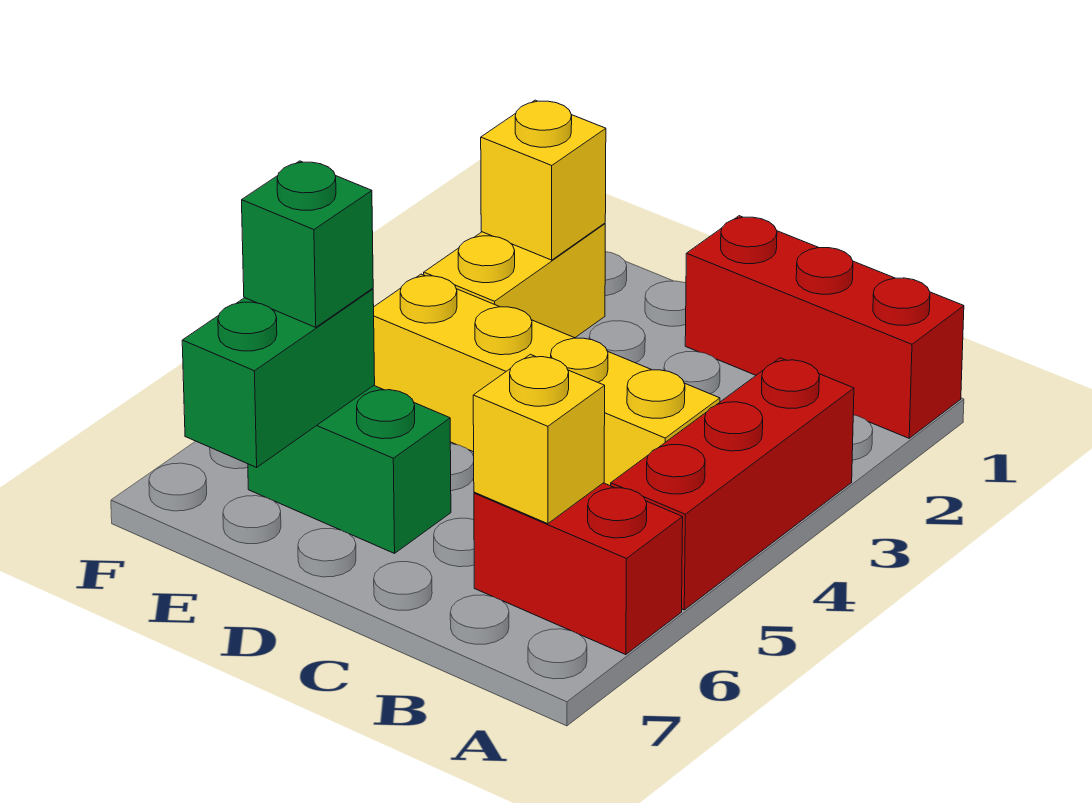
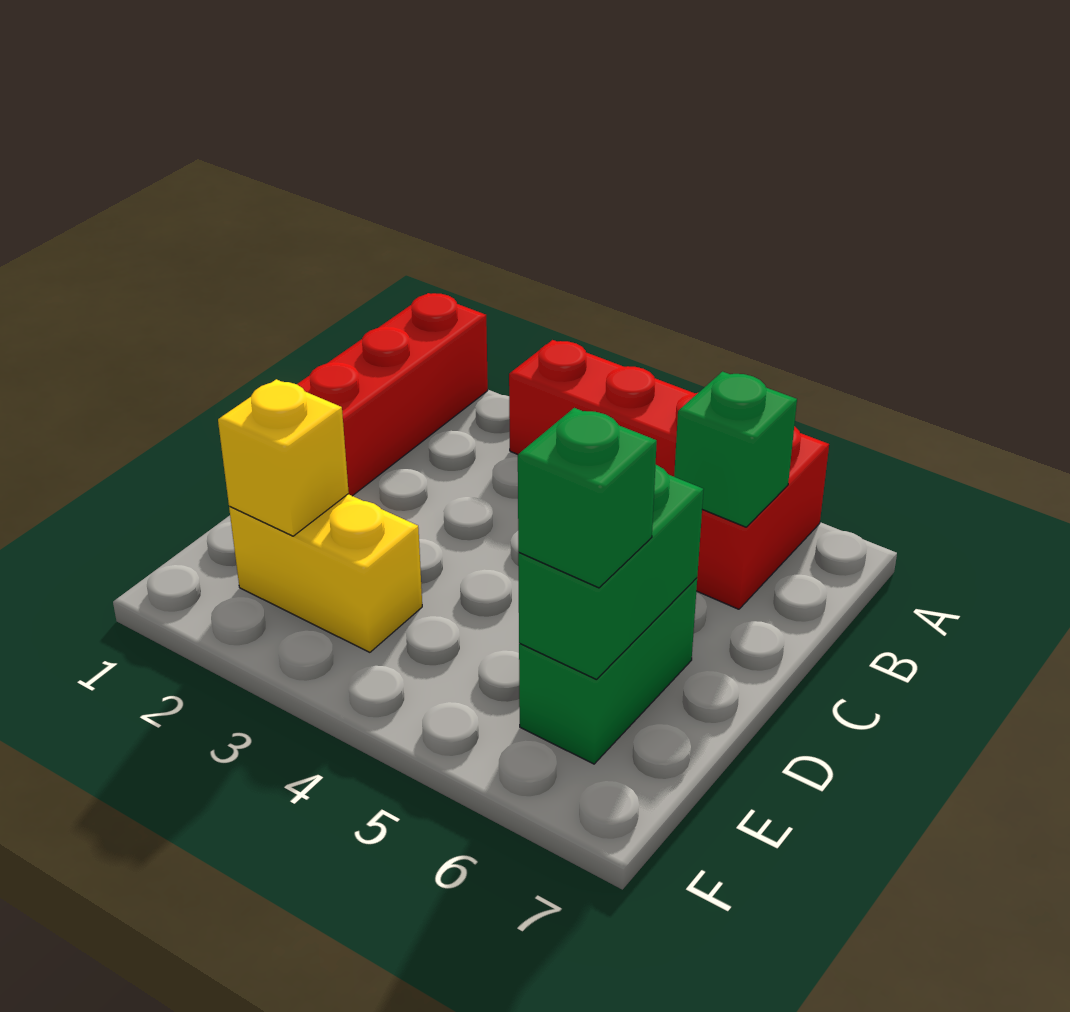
yellow 1x4 brick [374,274,720,486] -> none
yellow 1x1 brick [473,354,605,524] -> green 1x1 brick [674,372,797,527]
green 1x2 brick [182,289,375,467] -> green 1x2 brick turned to [518,465,704,680]

